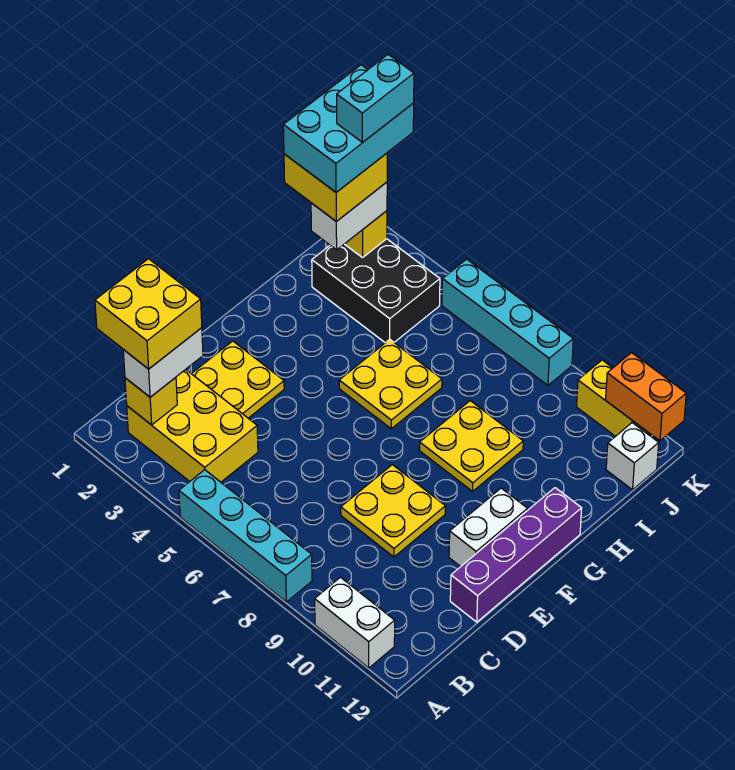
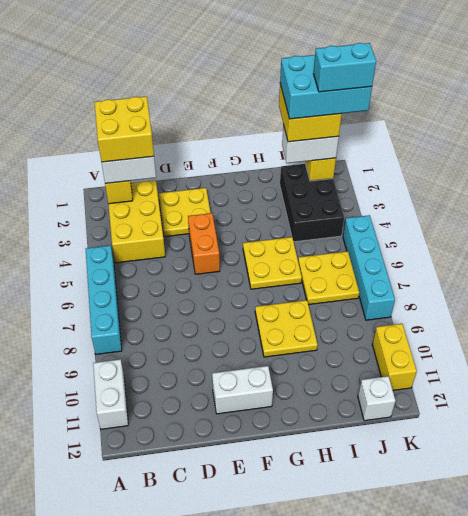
yellow 2x2 plate [341,465,445,557] -> yellow 2x2 plate moved to [298,251,359,305]
purple 1x4 brick [450,488,582,622] -> none
orange 1x2 brick [606,353,686,441] -> orange 1x2 brick moved to [188,213,220,274]

